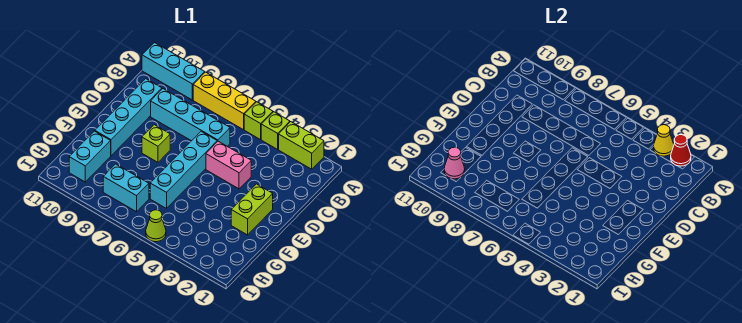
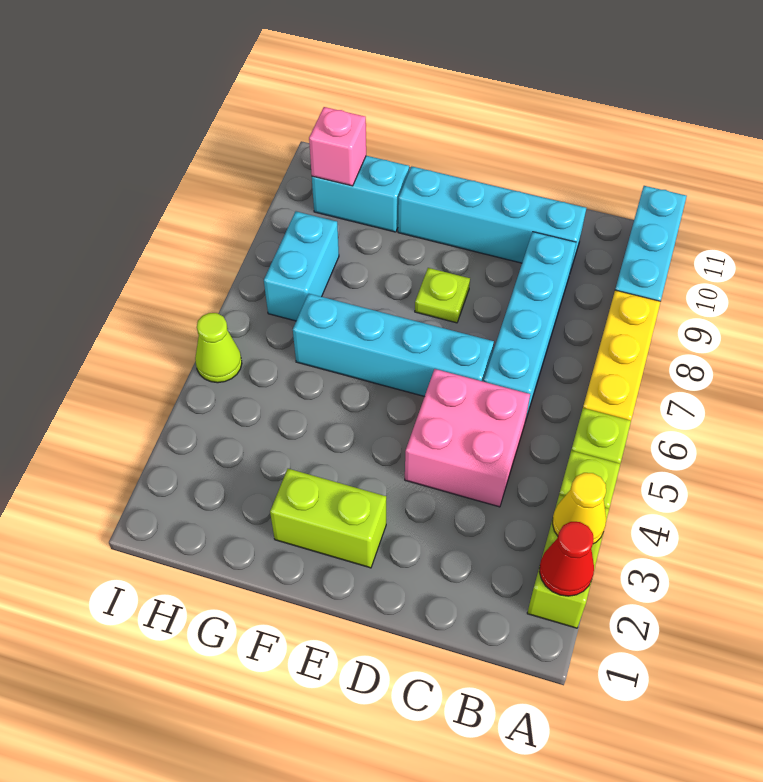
pink 1x2 brick [206,141,251,189] -> pink 2x2 brick [405,369,530,507]
lime 1x1 brick [142,125,170,162] -> lime 1x1 plate [415,268,470,323]
pink 1x1 cone [444,147,465,179] -> pink 1x1 brick [309,107,366,186]

